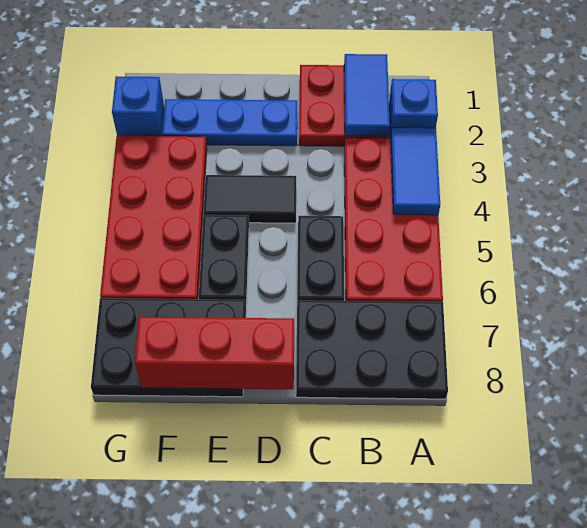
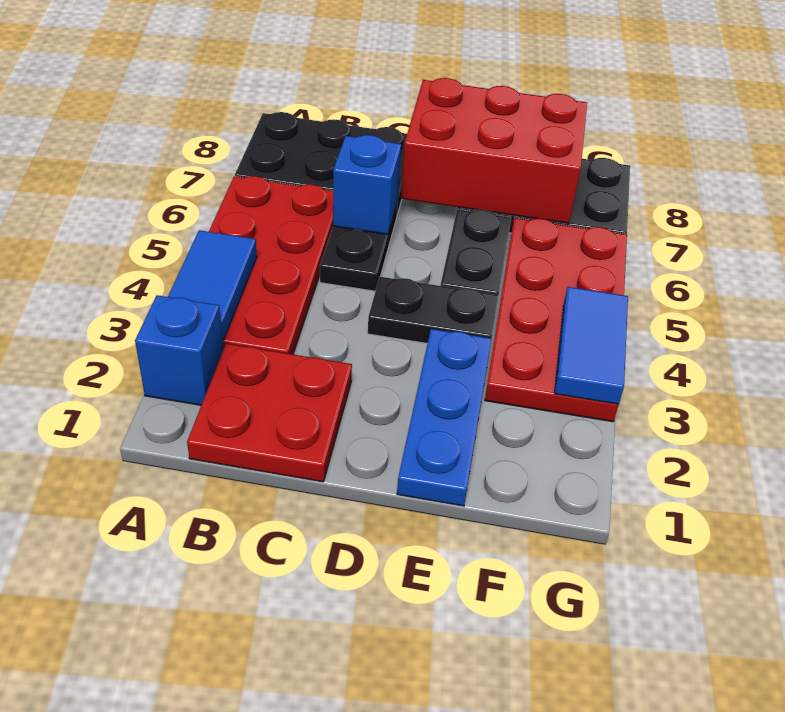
blue 1x2 tile [344,54,390,136] -> blue 1x2 tile moved to [554,287,628,405]
blue 1x3 plate [162,99,297,146] -> blue 1x3 plate turned to [397,329,491,506]
black 1x2 tile [203,175,296,223] -> black 1x2 plate [368,277,499,344]
red 1x3 brick [135,317,294,389] -> red 2x3 brick [401,78,587,223]
blue 1x1 brick [112,76,164,136] -> blue 1x1 brick moved to [333,135,401,234]

